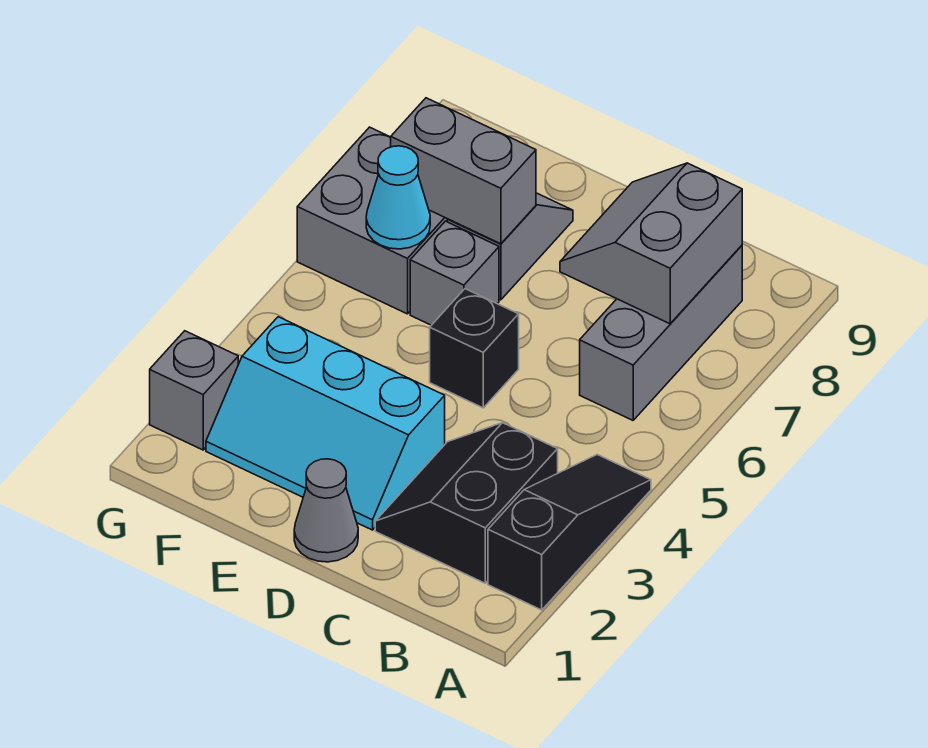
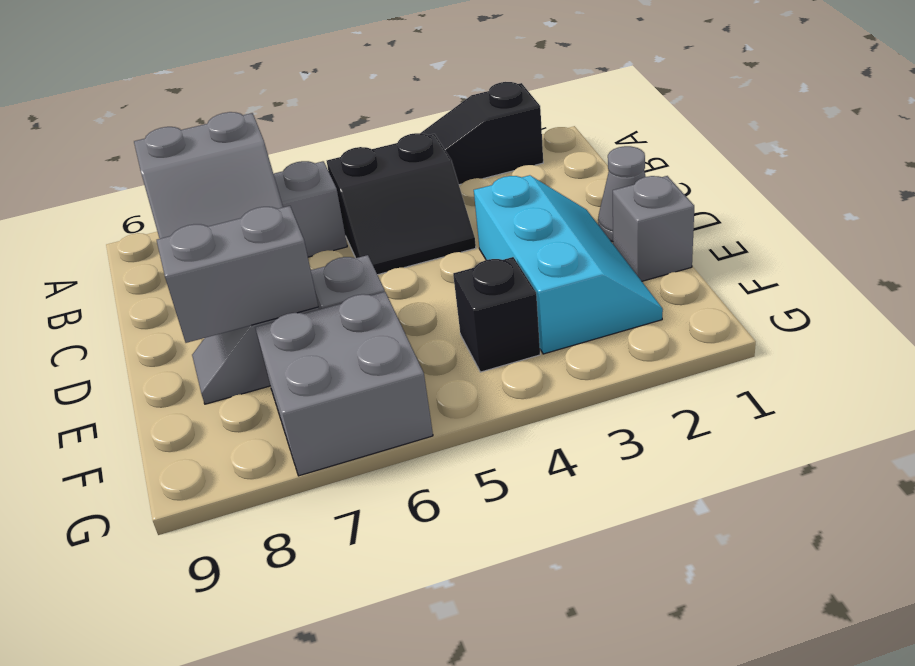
black 2x2 slope [375,423,558,583] -> black 2x2 slope moved to [327,133,476,275]
black 1x1 brick [430,289,519,408] -> black 1x1 brick moved to [453,257,540,372]
grey 1x2 brick [391,98,536,244] -> grey 1x2 brick turned to [157,206,318,343]
cyan 1x1 cone [366,146,430,249] -> none
grey 1x1 brick [150,331,238,450] -> grey 1x1 brick moved to [613,176,694,281]

